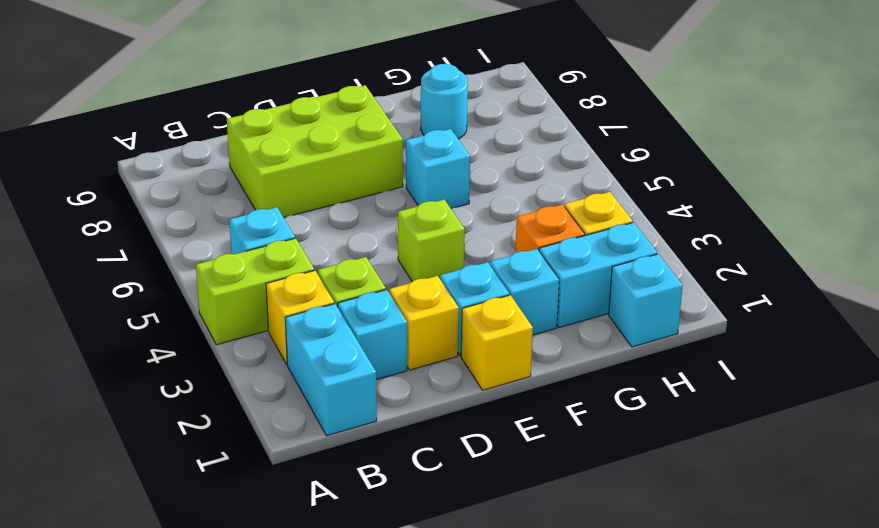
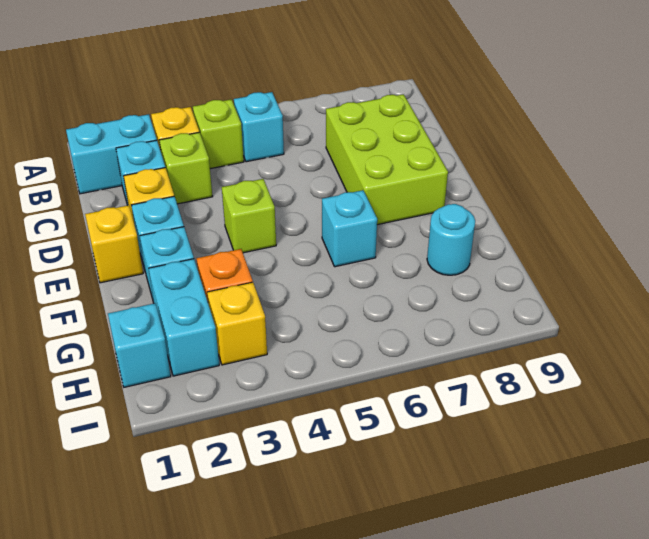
lime 1x2 brick [196,238,314,345] -> lime 1x1 brick [193,99,244,169]

